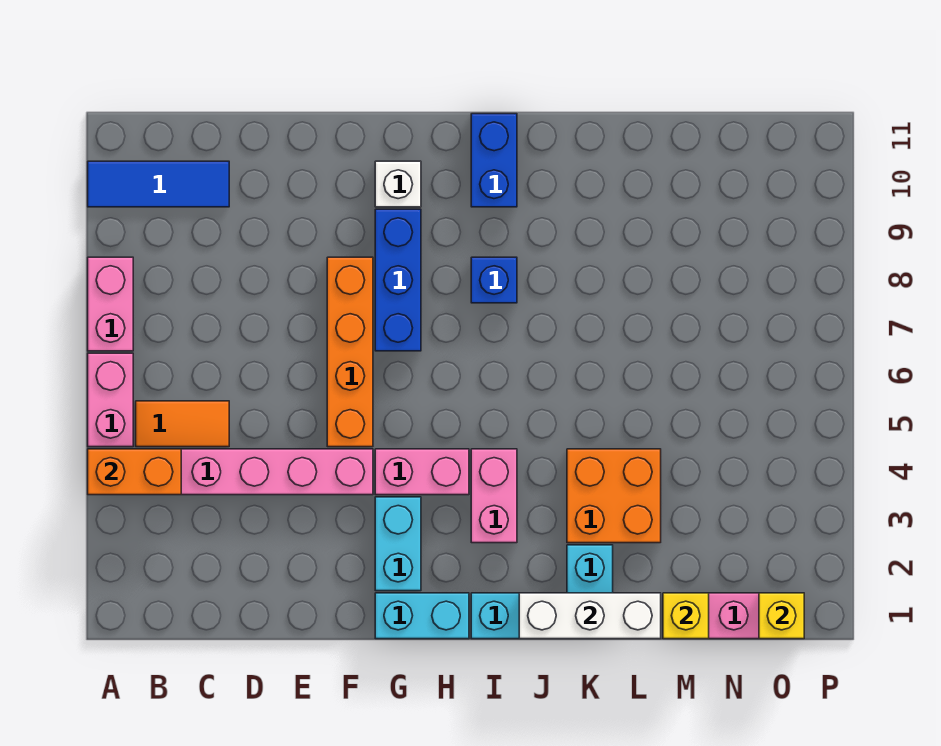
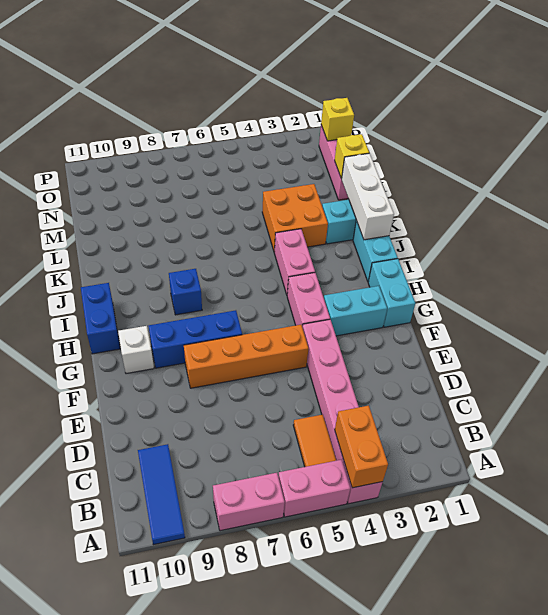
pink 1x2 brick [471,449,517,543] -> pink 1x2 brick turned to [274,229,315,295]
blue 1x2 brick [471,114,517,207] -> blue 1x2 brick turned to [81,283,120,354]

